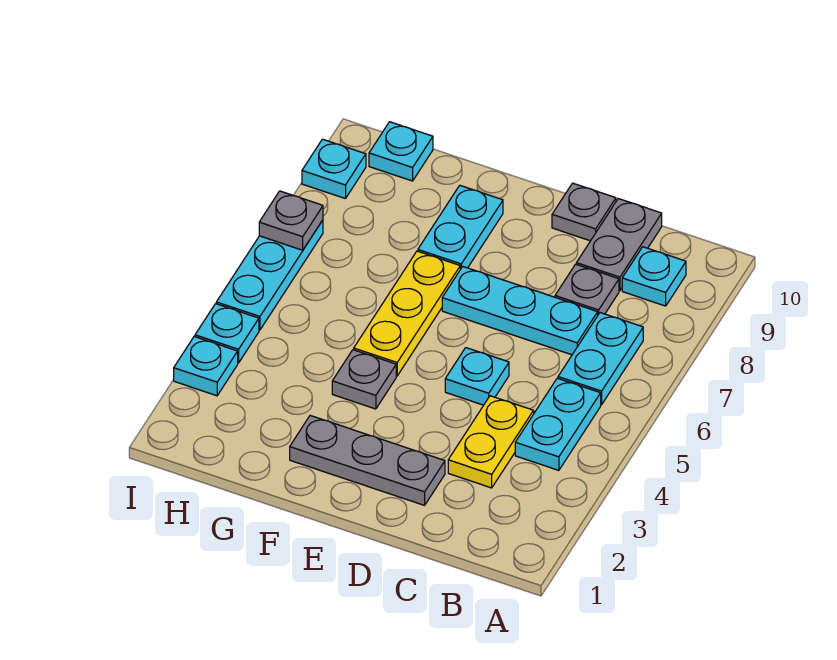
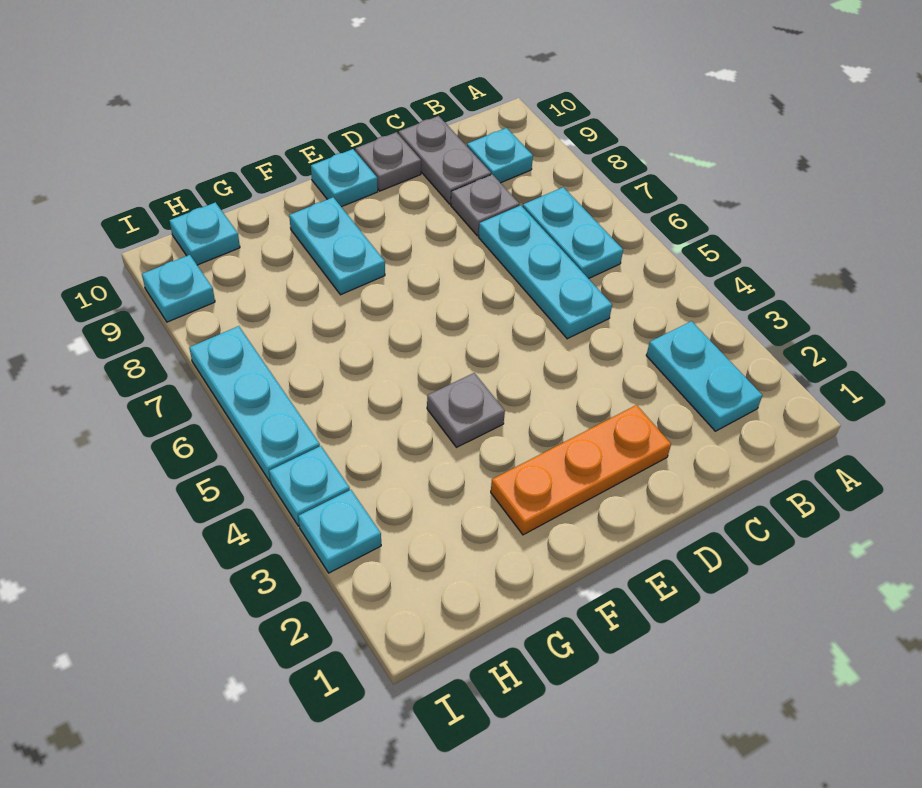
cyan 1x2 plate [515,378,601,470] -> cyan 1x2 plate moved to [646,321,762,431]
yellow 1x2 plate [448,396,534,488] -> none
cyan 1x3 plate [442,267,598,355] -> cyan 1x3 plate turned to [479,205,612,339]
grey 1x3 plate [290,416,445,505] -> orange 1x3 plate [491,405,671,535]
cyan 1x1 plate [445,348,509,405] -> cyan 1x1 plate moved to [311,149,378,207]
yellow 1x3 plate [354,251,460,376] -> none
grey 1x1 plate [259,191,323,250] -> none

